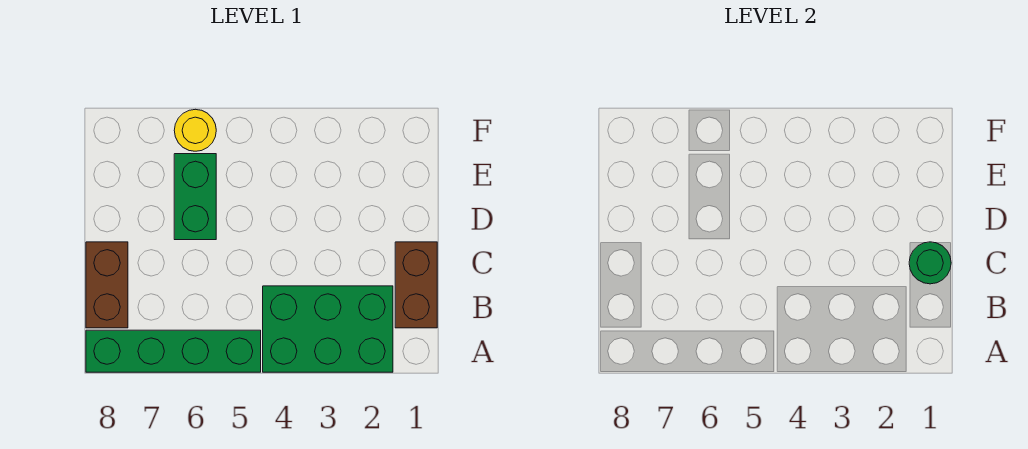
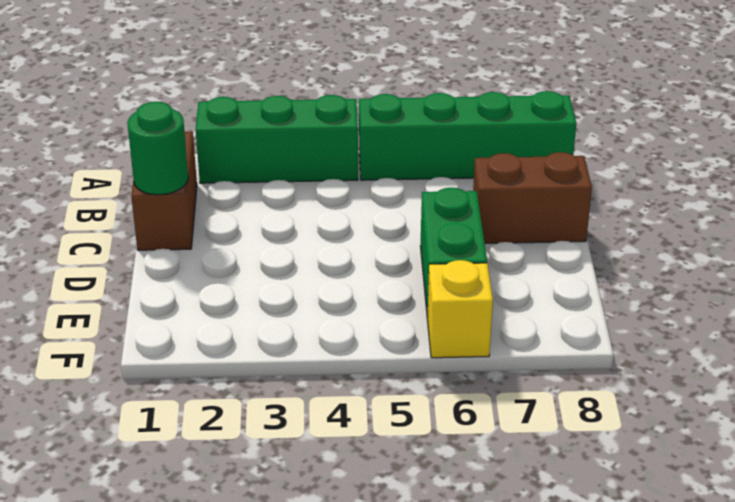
green 2x3 brick [263,286,393,372] -> green 1x3 brick [196,95,358,183]
brown 1x2 brick [86,242,128,328] -> brown 1x2 brick turned to [473,152,592,243]
yellow 1x1 round brick [174,109,216,151] -> yellow 1x1 brick [427,260,493,358]

